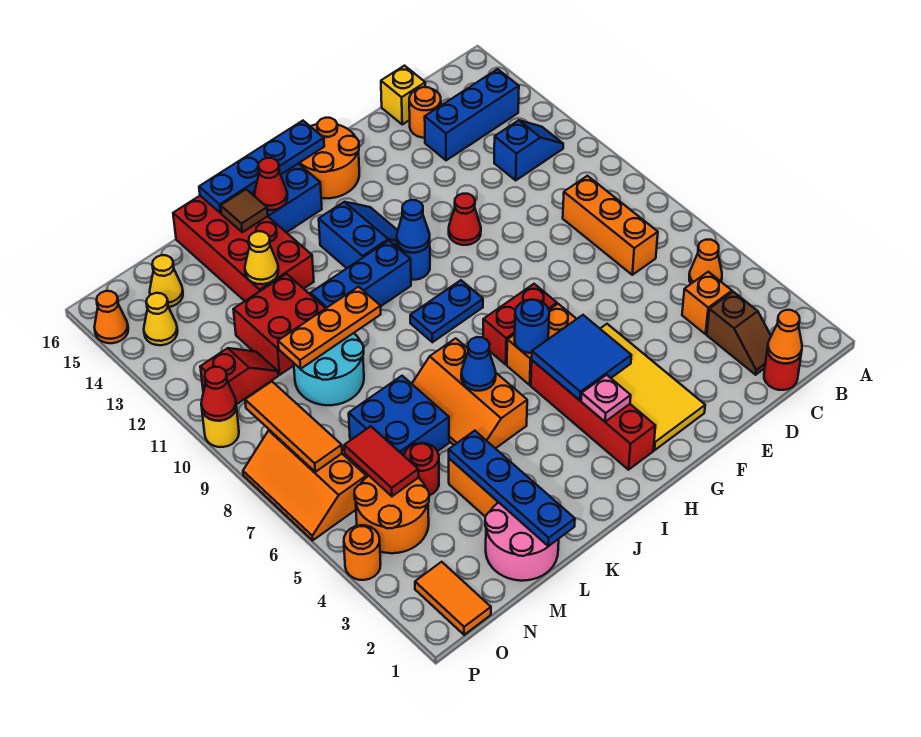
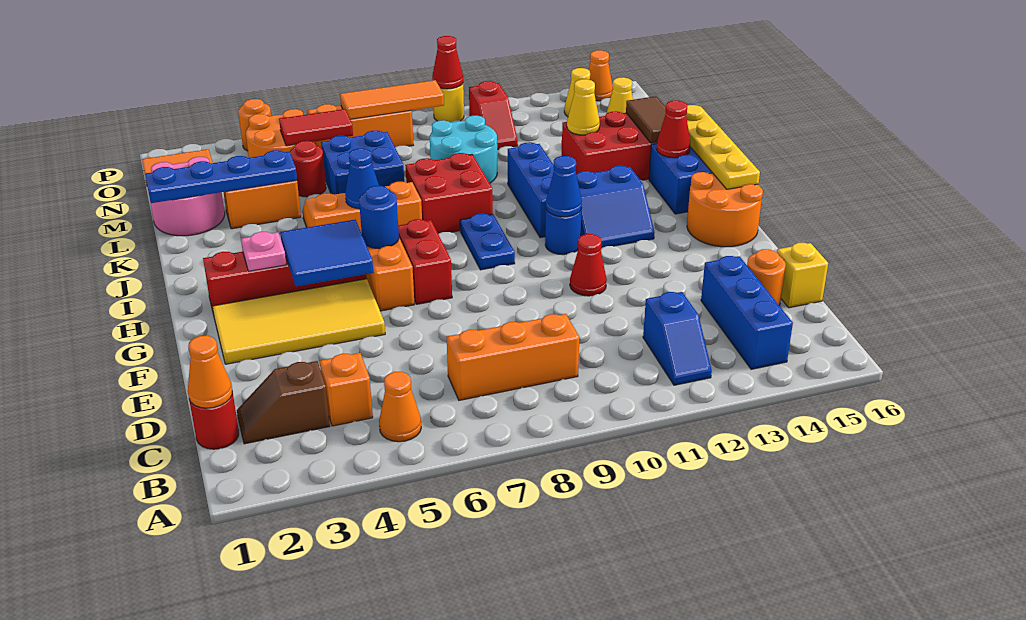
blue 1x4 plate [199,121,324,213] -> yellow 1x4 plate [686,105,760,189]
orange 1x3 plate [278,287,381,369] -> none
brown 1x1 tile [221,189,268,232] -> brown 1x2 tile [626,96,666,143]
red 2x2 brick [233,274,326,375] -> red 2x2 brick moved to [405,153,493,234]

